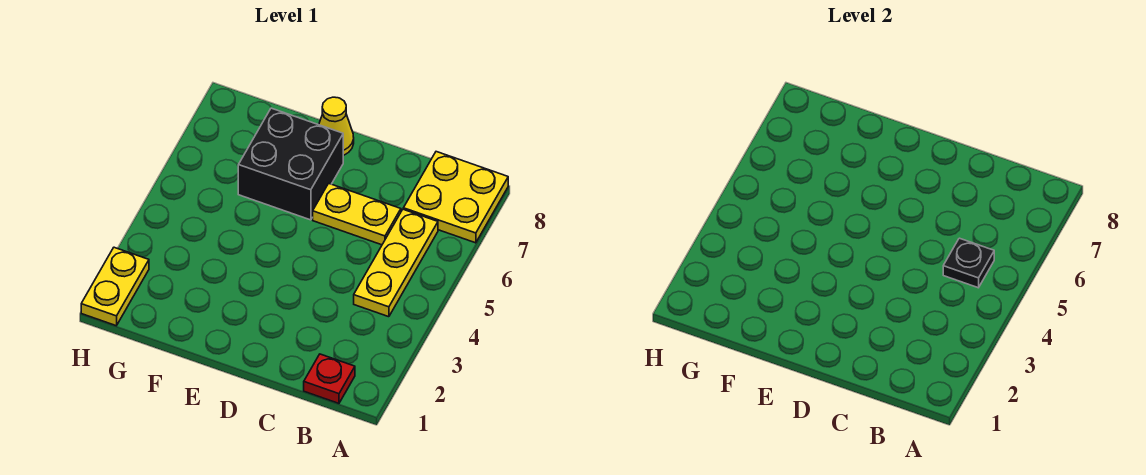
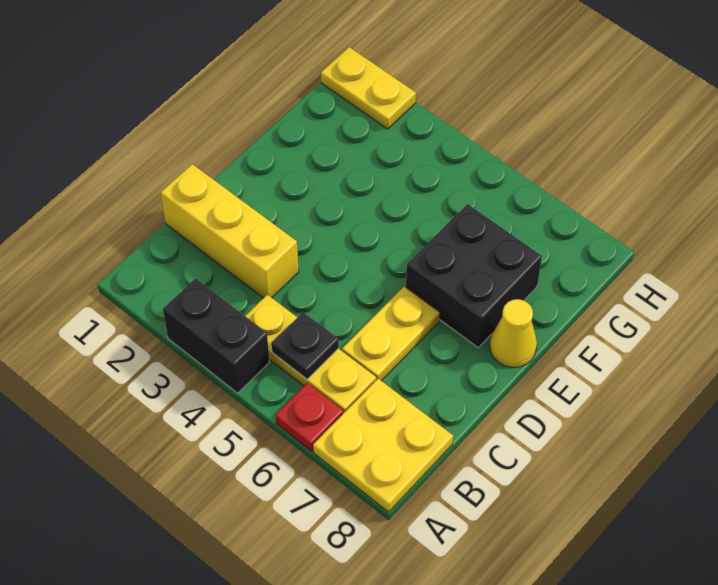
none -> black 1x2 brick [163,278,269,393]
red 1x1 plate [304,354,355,403] -> red 1x1 plate moved to [275,383,343,451]
none -> yellow 1x3 brick [161,164,299,298]

